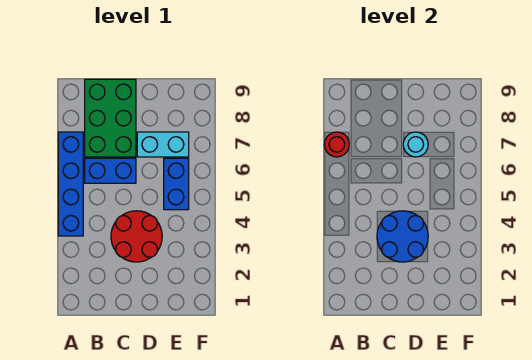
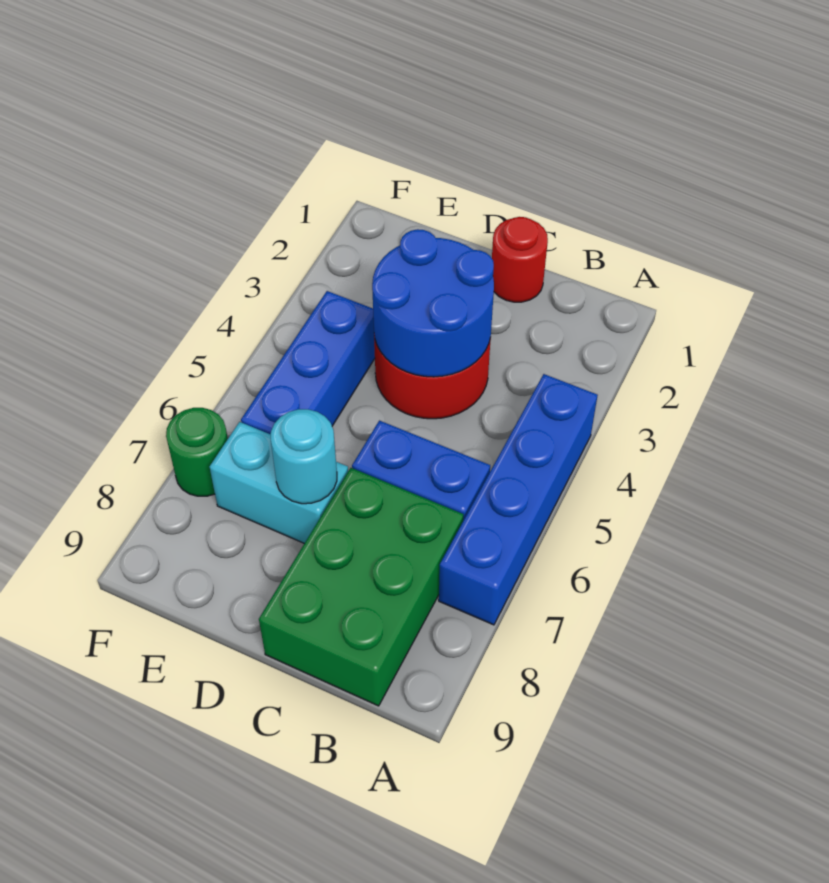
red 1x1 round brick [324,132,349,157] -> red 1x1 round brick moved to [492,217,548,302]
blue 1x2 brick [164,158,189,210] -> blue 1x3 brick [241,291,375,434]
none -> green 1x1 round brick [166,408,228,496]

